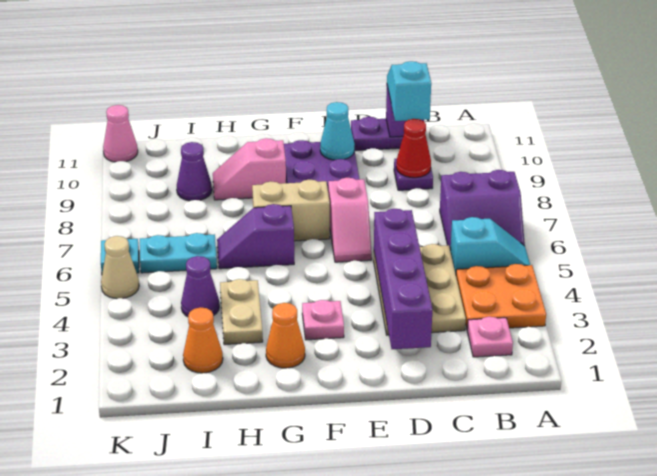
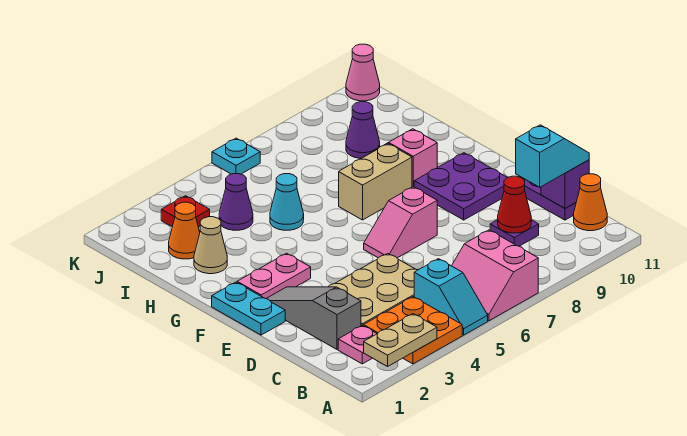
purple 2x2 slope [440,170,525,249] -> pink 2x2 slope [452,230,538,321]
none -> grey 1x3 slope [267,287,361,349]
purple 1x4 brick [374,209,433,349] -> none
cyan 1x1 cone [320,102,355,160] -> cyan 1x1 cone moved to [270,174,304,230]
pink 1x1 plate [302,300,344,340] -> pink 1x2 plate [237,253,311,299]
tan 1x2 brick [252,180,330,241] -> tan 1x2 brick turned to [339,144,412,220]
orange 1x1 cone [266,303,305,368] -> orange 1x1 cone moved to [574,174,607,231]
purple 1x2 slope [217,204,294,269] -> none
tan 1x2 plate [220,279,263,345] -> tan 1x2 plate moved to [364,314,437,366]
cyan 1x2 plate [140,233,217,273] -> cyan 1x2 plate moved to [212,282,285,335]
none -> red 1x1 plate [161,196,210,227]
tan 1x1 cone [101,236,139,299] -> tan 1x1 cone moved to [194,217,227,274]

